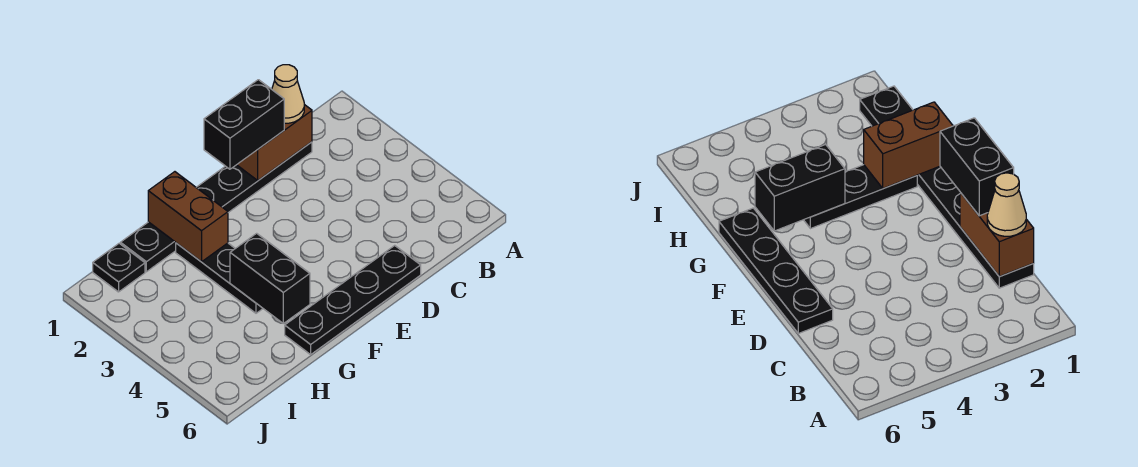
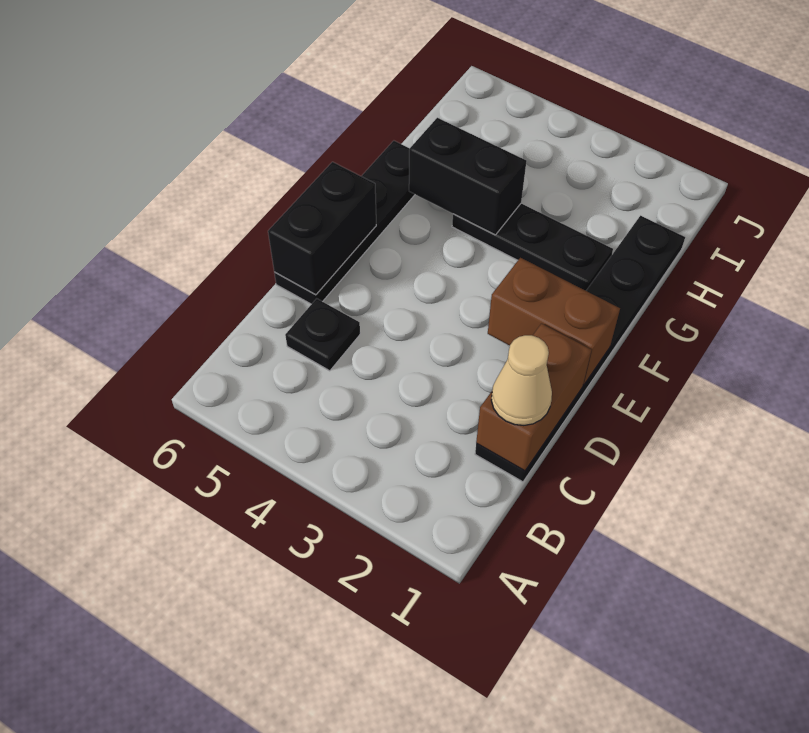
black 1x2 brick [204,80,284,169] -> black 1x2 brick moved to [268,162,376,295]
brown 1x2 brick [148,172,228,262] -> brown 1x2 brick moved to [488,258,620,385]
black 1x1 plate [93,243,145,292] -> black 1x1 plate moved to [285,298,360,371]

